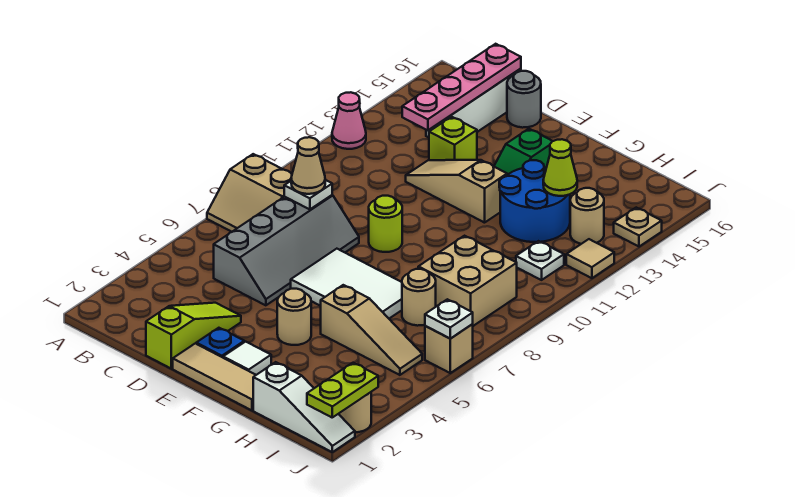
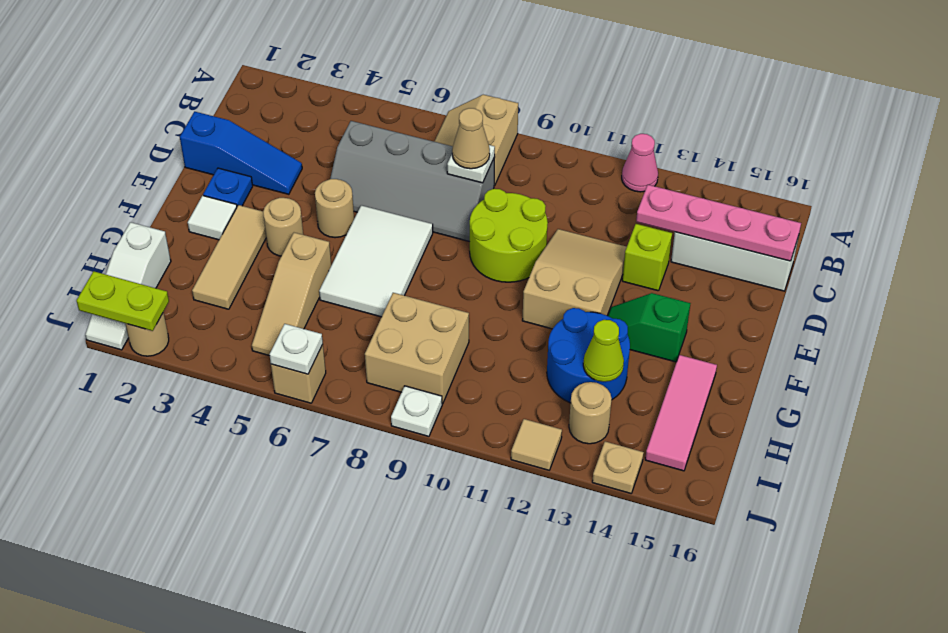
lime 1x3 slope [146,303,241,369] -> blue 1x3 slope [180,112,302,194]
tan 1x3 slope [406,160,507,223] -> tan 2x3 slope [522,229,627,329]
grey 1x1 round brick [507,71,541,128] -> none
tan 1x3 tile [173,343,256,410] -> tan 1x3 tile moved to [192,205,266,309]
lime 1x1 round brick [369,196,402,252] -> lime 2x2 round brick [470,189,548,282]
none -> pink 1x3 tile [645,355,717,471]
tan 1x1 round brick [402,269,436,326] -> tan 1x1 round brick moved to [315,179,354,238]
white 1x1 plate [516,241,564,280] -> white 1x1 plate moved to [391,386,442,436]

